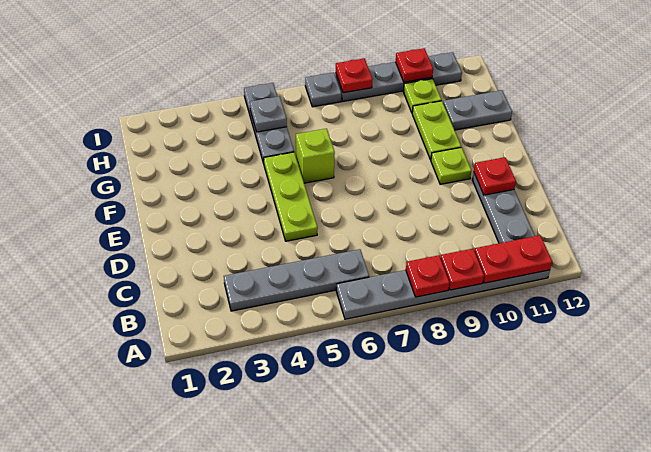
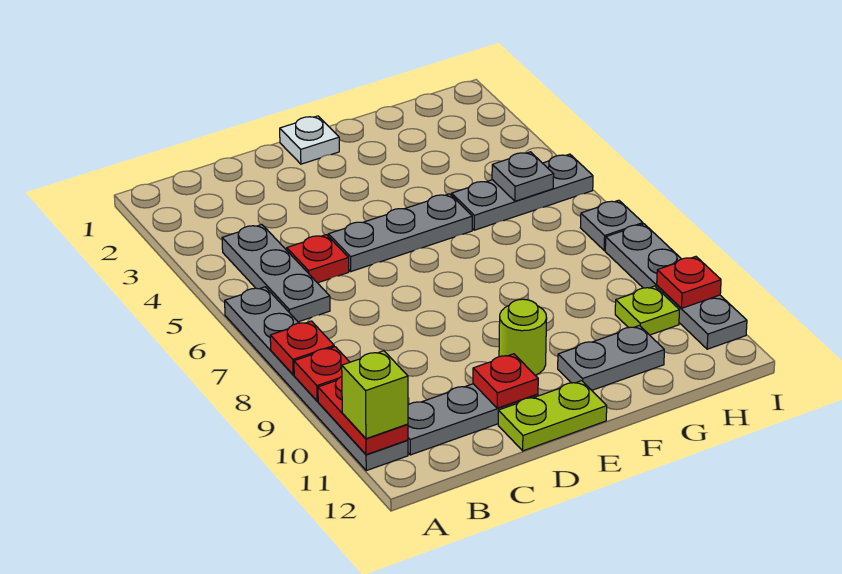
grey 1x4 plate [224,249,369,311] -> grey 1x3 plate [222,225,330,322]
lime 1x3 plate [264,152,318,241] -> grey 1x3 plate [328,194,472,272]
none -> white 1x1 plate [280,116,339,164]
lime 1x1 plate [431,147,471,184] -> lime 1x1 round brick [499,299,547,375]
lime 1x1 brick [296,129,335,183] -> lime 1x1 brick moved to [342,351,408,439]
lime 1x2 plate [412,101,461,160] -> lime 1x2 plate moved to [498,381,607,451]
grey 1x2 plate [443,90,512,130] -> grey 1x2 plate turned to [558,325,664,390]
red 1x1 plate [336,58,373,93] -> red 1x1 plate moved to [287,235,349,283]

